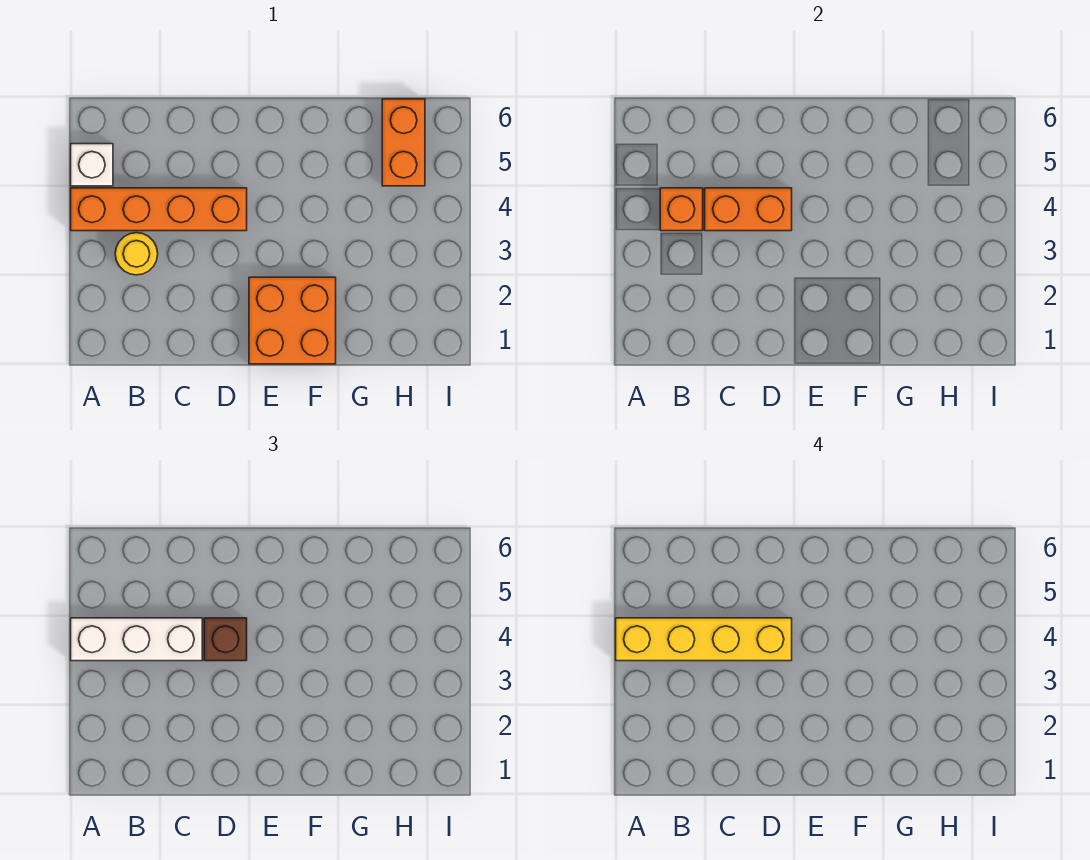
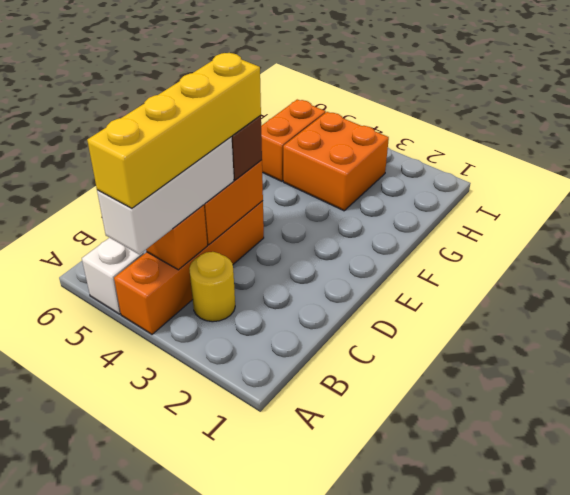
orange 2x2 brick [249,277,336,364] -> orange 2x2 brick moved to [283,112,389,211]
orange 1x2 brick [382,99,425,186] -> orange 1x2 brick turned to [261,99,326,181]

